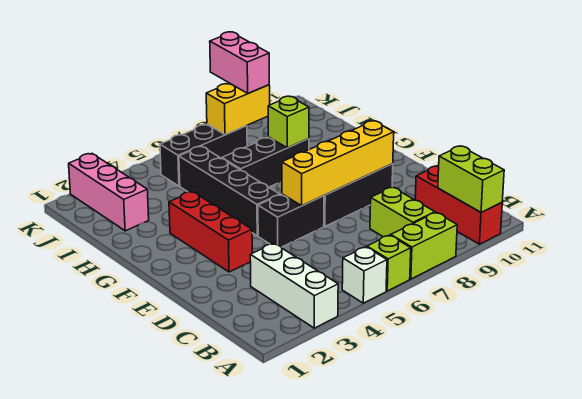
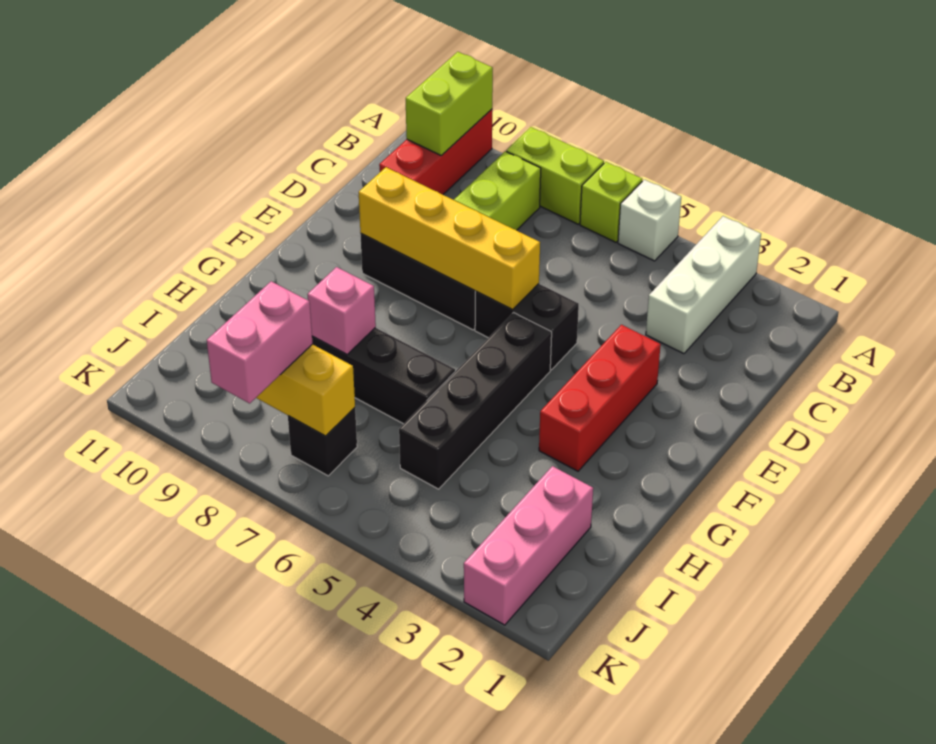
lime 1x1 brick [268,96,309,148] -> pink 1x1 brick [308,267,376,354]
black 1x3 brick [160,124,247,186] -> black 1x1 brick [288,408,357,476]

